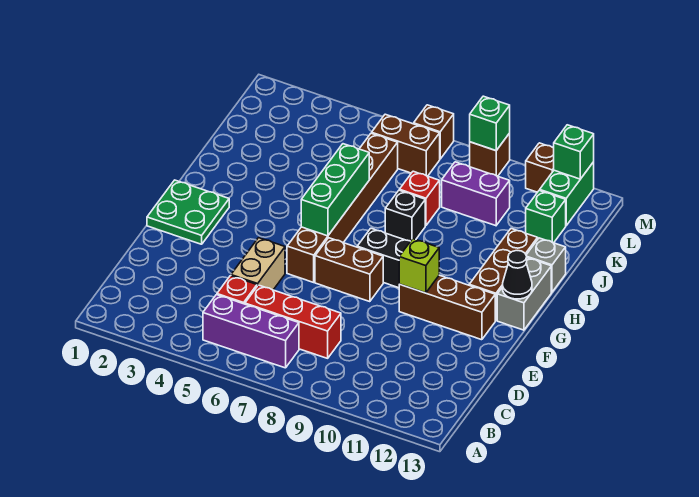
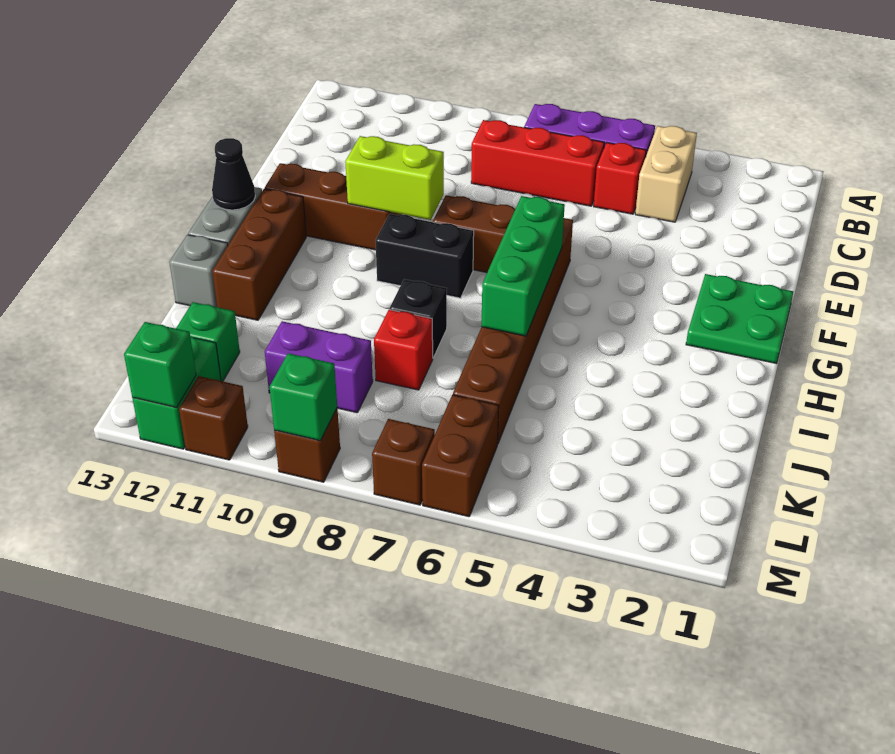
tan 1x2 brick [231,238,285,290] -> tan 1x2 brick moved to [635,126,697,222]
lime 1x1 brick [399,239,439,293] -> lime 1x2 brick [345,136,444,220]
brown 1x2 brick [372,114,440,176] -> brown 1x2 brick turned to [422,395,499,517]

